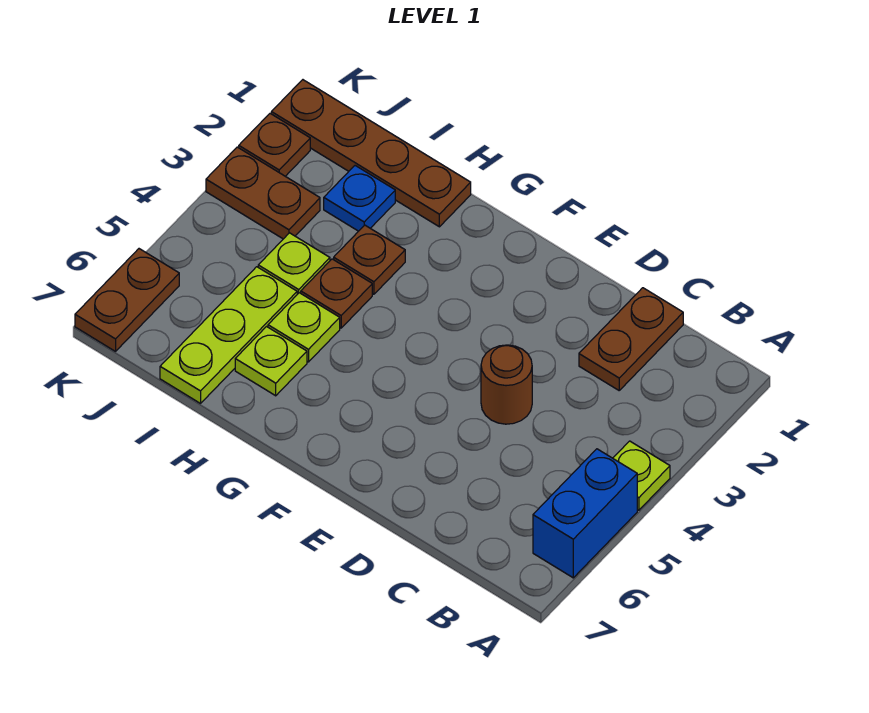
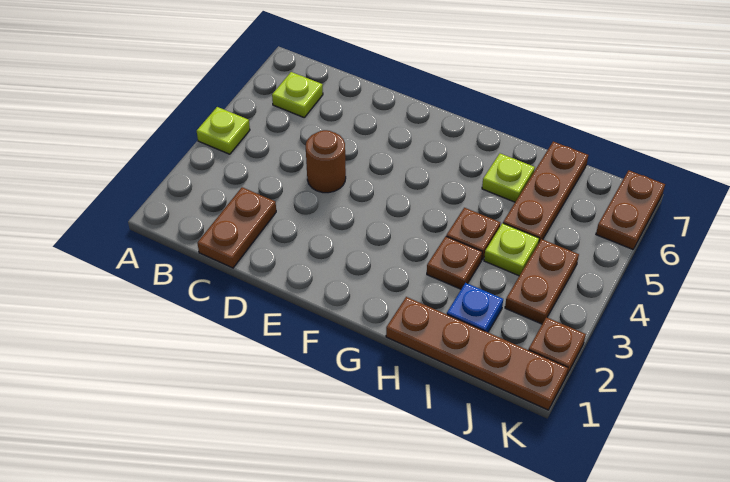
blue 1x2 brick [533,449,637,578] -> none
lime 1x1 plate [268,293,340,362] -> lime 1x1 plate moved to [272,72,323,117]
lime 1x3 plate [160,267,297,403] -> brown 1x3 plate [503,142,588,242]
brown 1x2 plate [206,147,320,239] -> brown 1x2 plate turned to [505,239,579,324]

